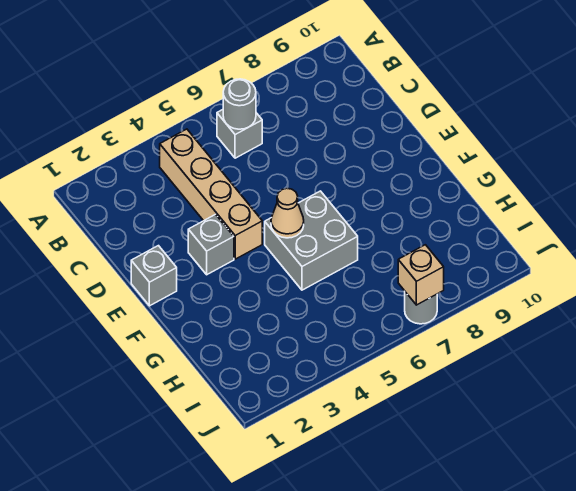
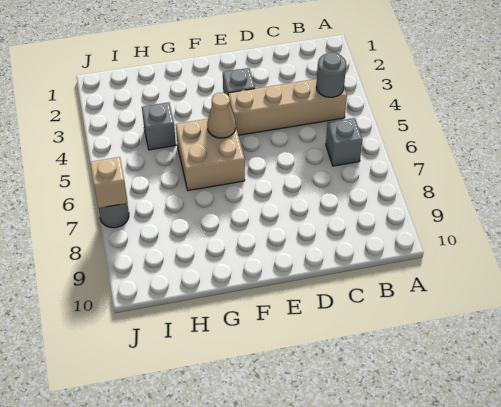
grey 1x1 round brick [223,79,256,129] -> grey 1x1 round brick moved to [316,52,346,97]
grey 1x1 brick [131,246,177,306] -> grey 1x1 brick moved to [142,102,176,150]
grey 2x2 brick [265,191,358,290] -> tan 2x2 brick [176,119,245,191]

